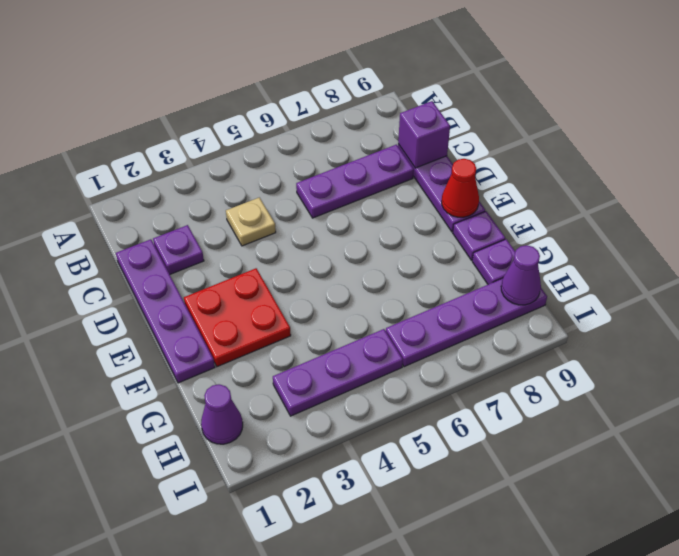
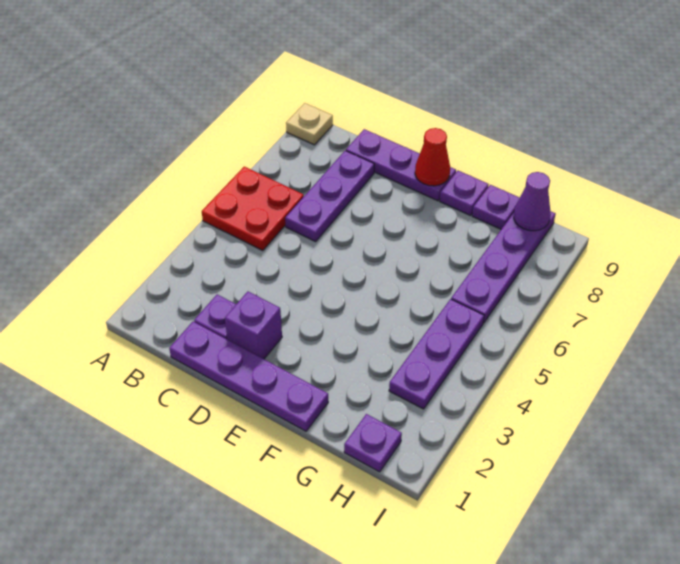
tan 1x1 plate [226,197,276,246] -> tan 1x1 plate moved to [286,103,333,145]
purple 1x1 brick [398,101,450,168] -> purple 1x1 brick moved to [225,292,282,359]
red 2x2 plate [184,268,291,367] -> red 2x2 plate moved to [202,167,304,251]
purple 1x1 cone [201,384,243,444] -> purple 1x1 plate [344,414,402,472]

